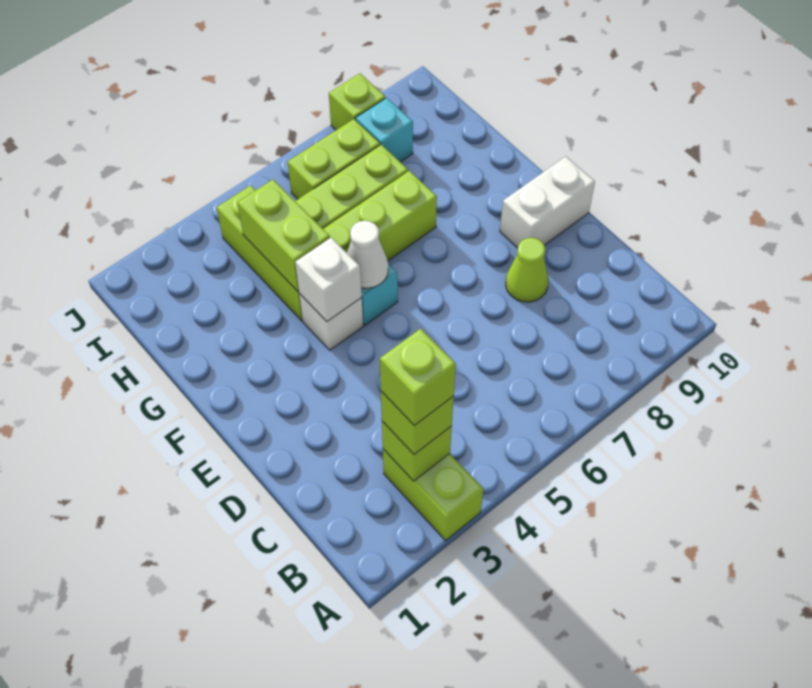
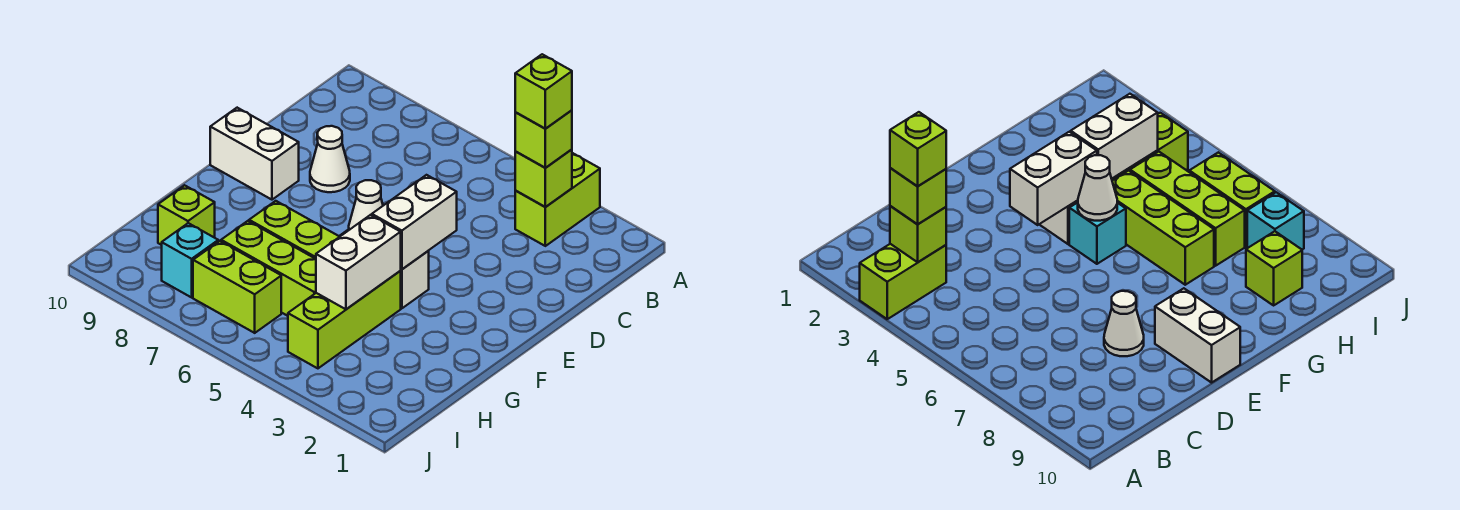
lime 1x1 cone [506,238,548,302] -> white 1x1 cone [310,126,350,192]
white 1x1 brick [295,238,362,321] -> white 1x2 brick [372,175,457,269]
lime 1x2 brick [238,180,330,291] -> white 1x2 brick [316,215,401,309]
lime 1x1 brick [329,73,385,130] -> lime 1x1 brick moved to [158,185,215,245]

